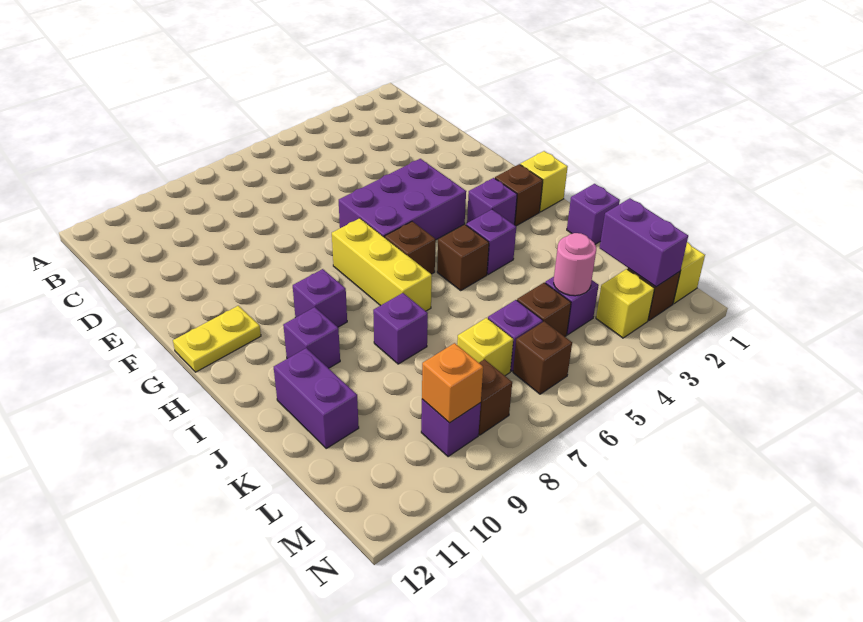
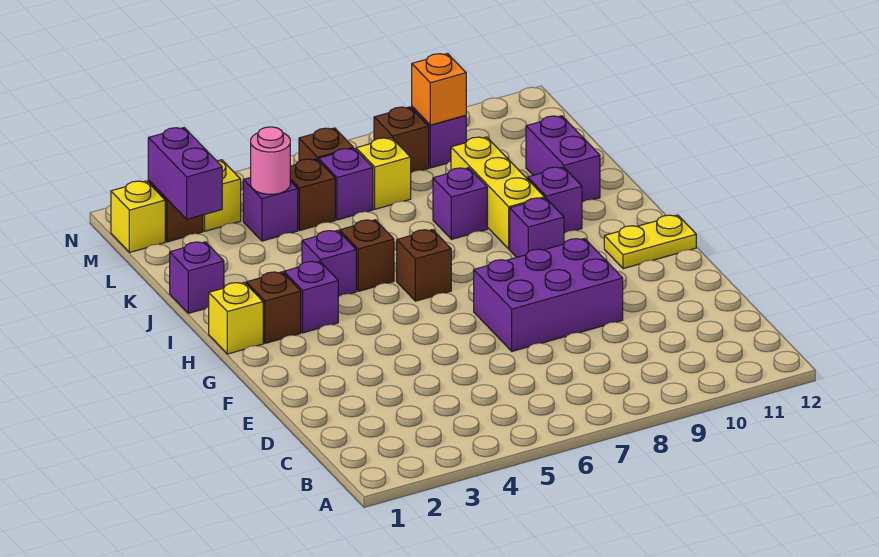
purple 2x3 brick [339,159,466,240] -> purple 2x3 brick moved to [474,239,623,351]
yellow 1x3 brick [332,218,432,311] -> yellow 1x3 brick moved to [451,137,544,249]

